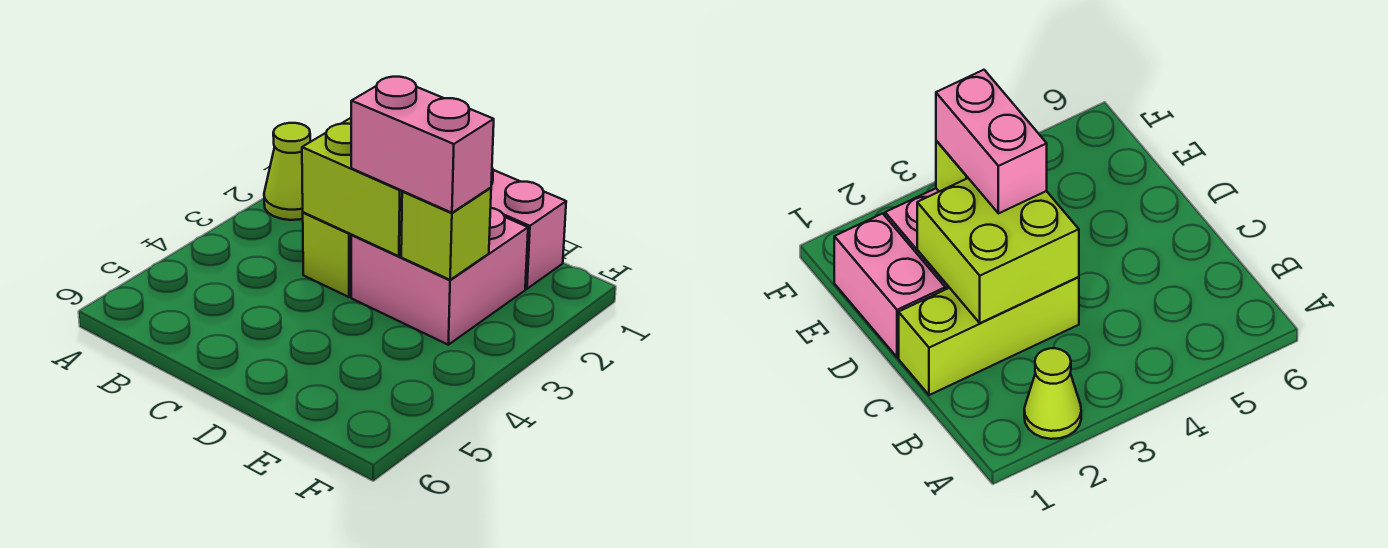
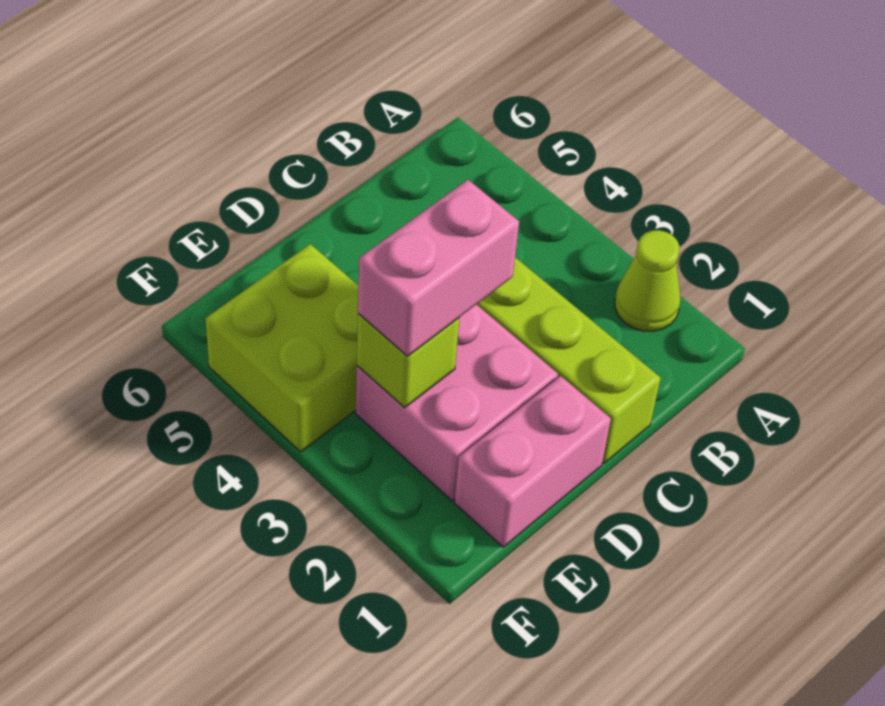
lime 2x2 brick [302,118,403,256] -> lime 2x2 brick moved to [206,244,359,452]

